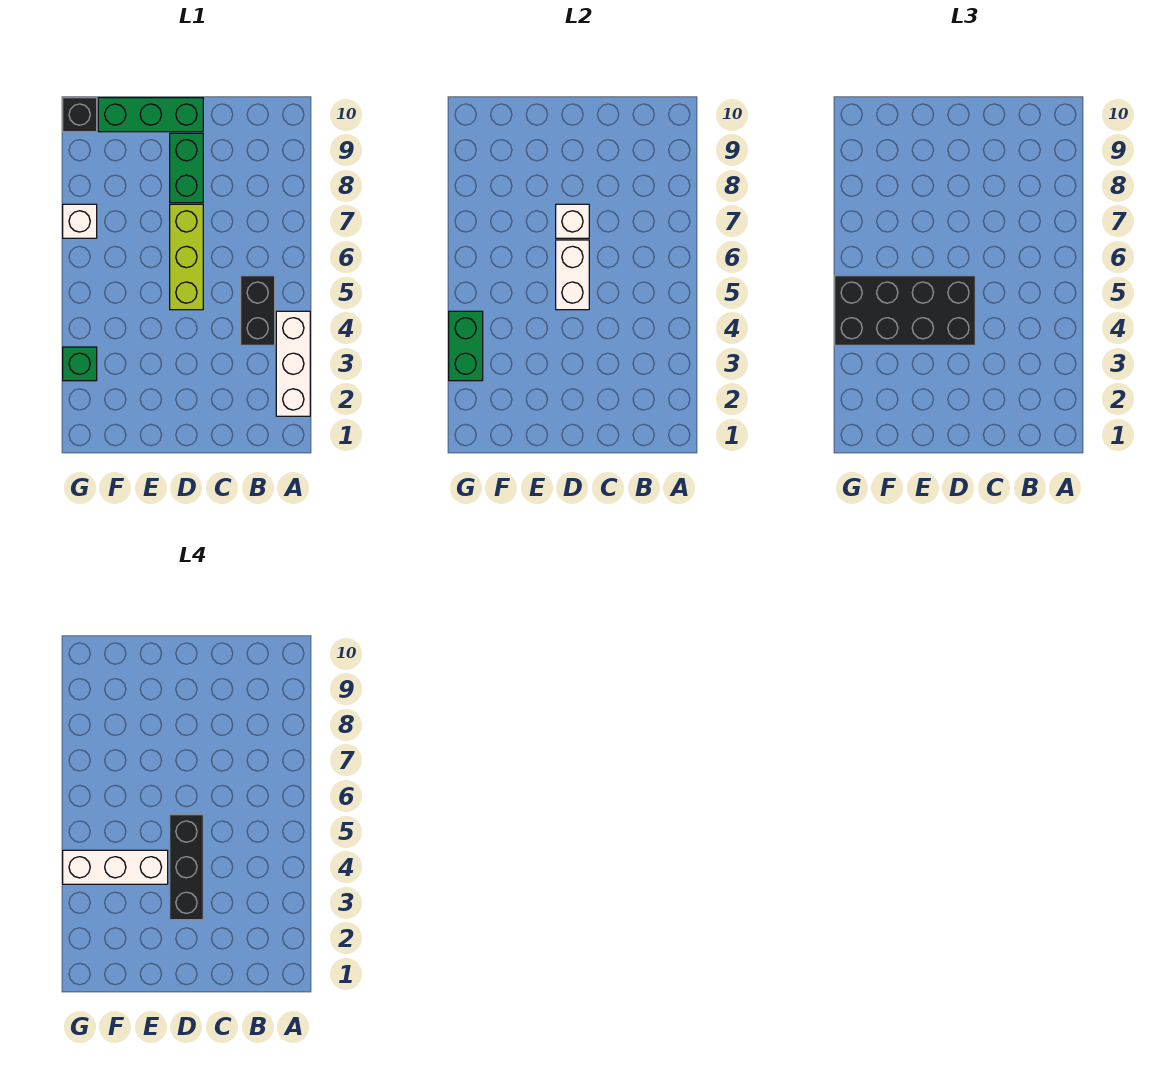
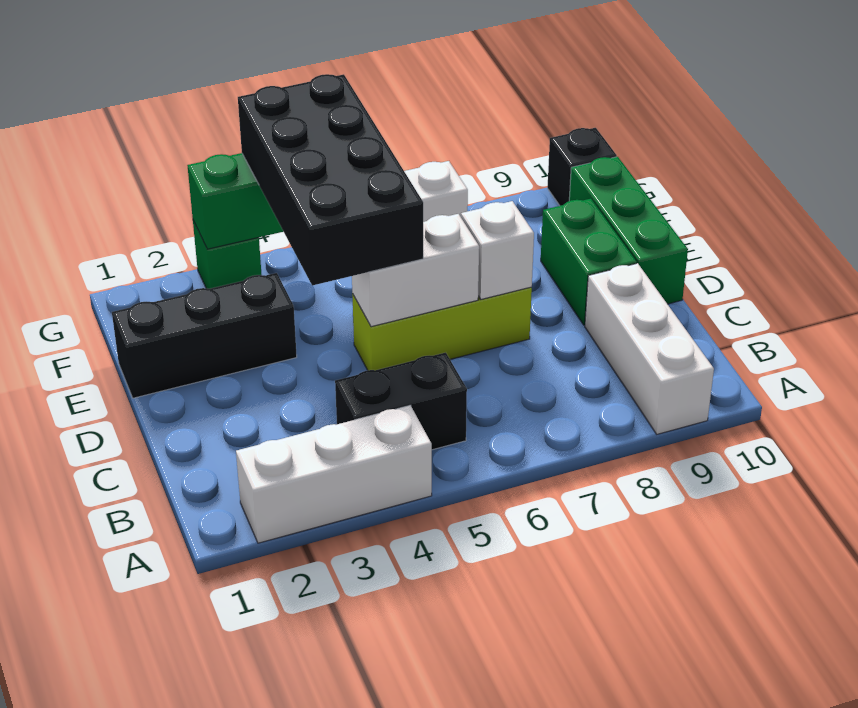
black 1x3 brick [170,815,203,920] -> black 1x3 brick moved to [112,273,297,398]
green 1x2 brick [170,133,203,203] -> green 1x2 brick turned to [541,199,637,325]
white 1x3 brick [63,850,168,884] -> white 1x3 brick moved to [585,263,714,434]

